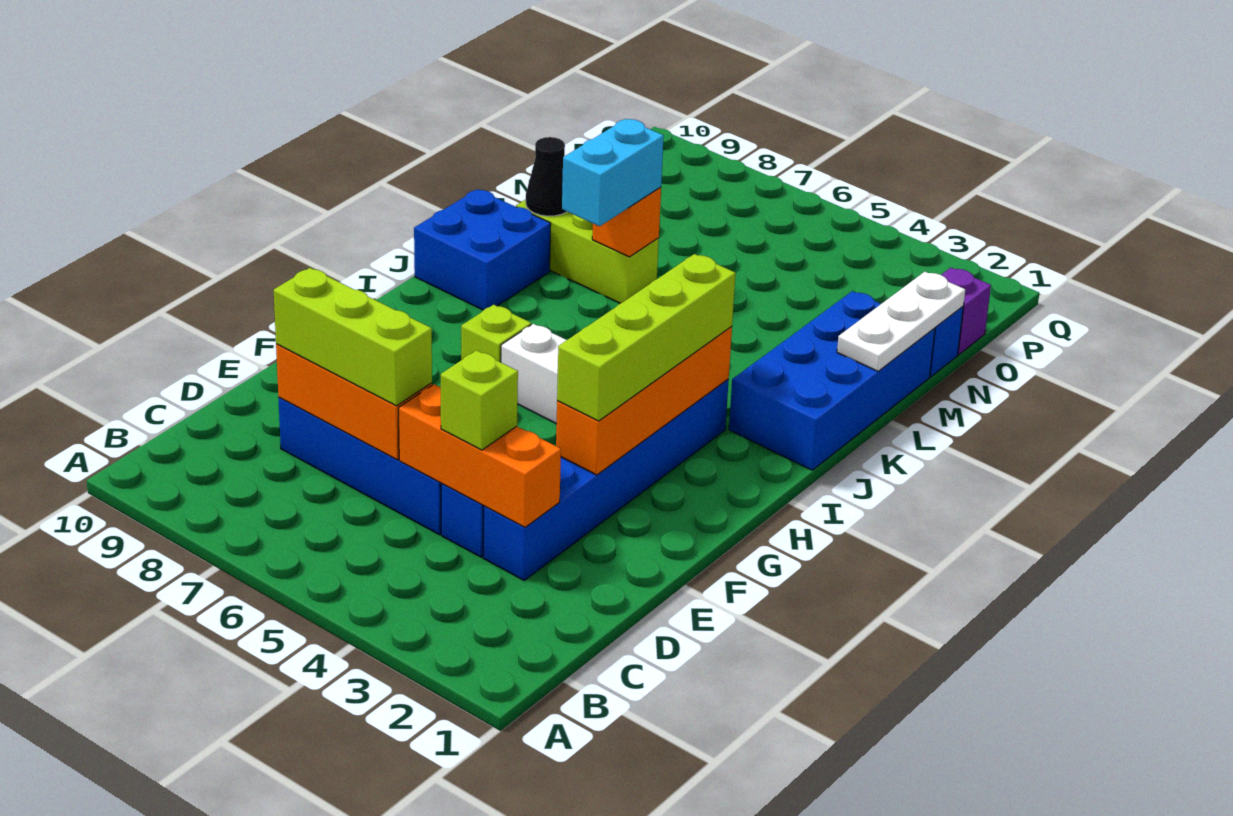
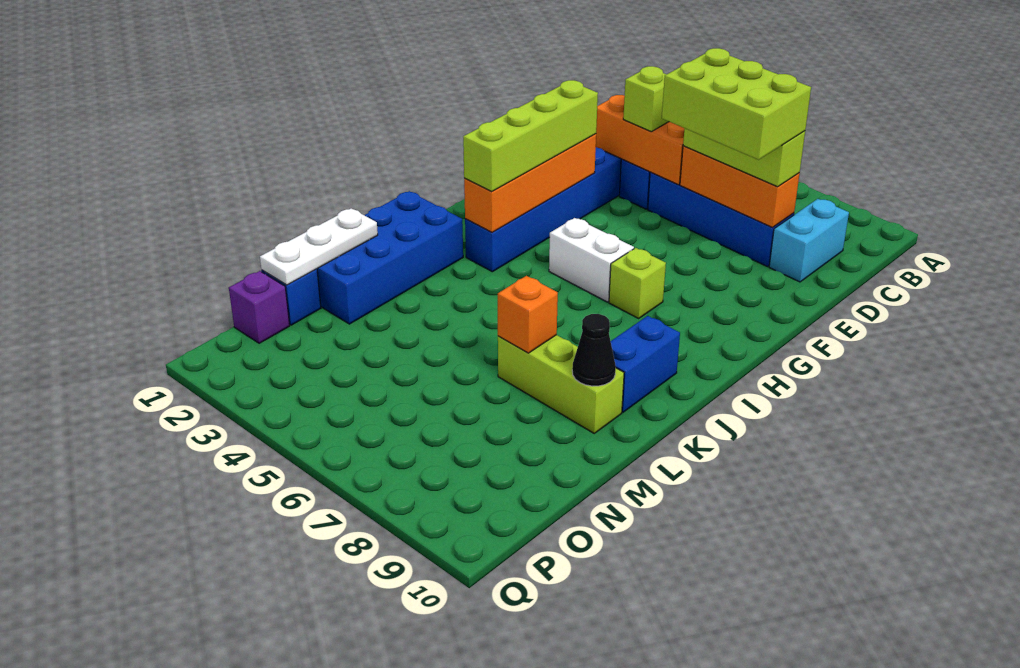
none -> lime 2x3 brick [662,48,811,160]
blue 2x2 brick [414,189,551,310] -> blue 1x2 brick [611,316,680,412]
cyan 1x2 brick [562,119,664,226] -> cyan 1x2 brick moved to [769,199,849,282]

